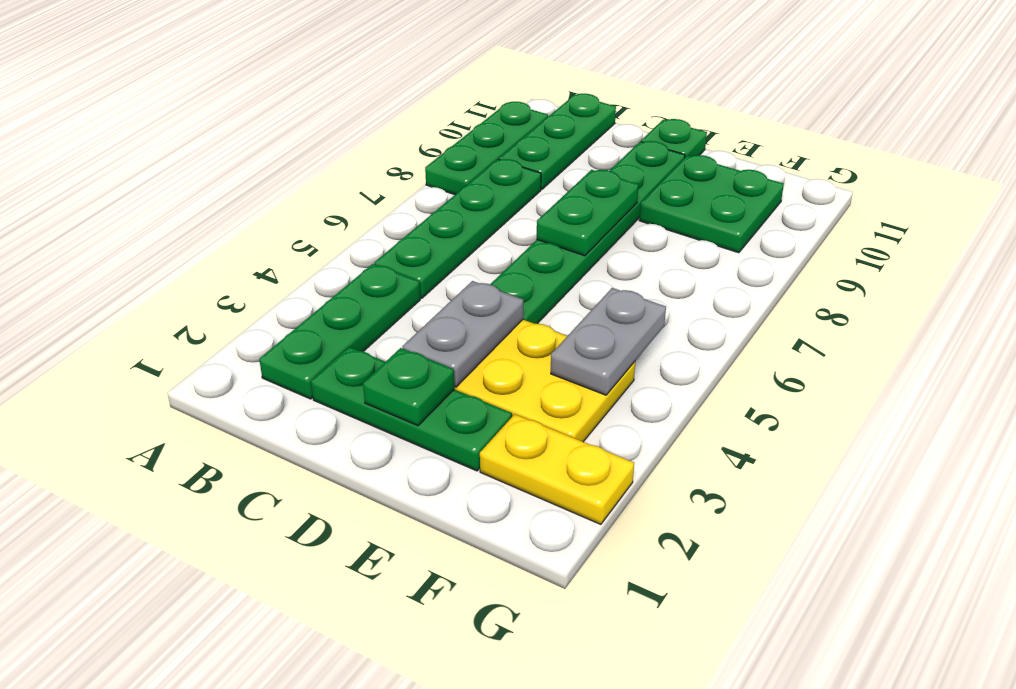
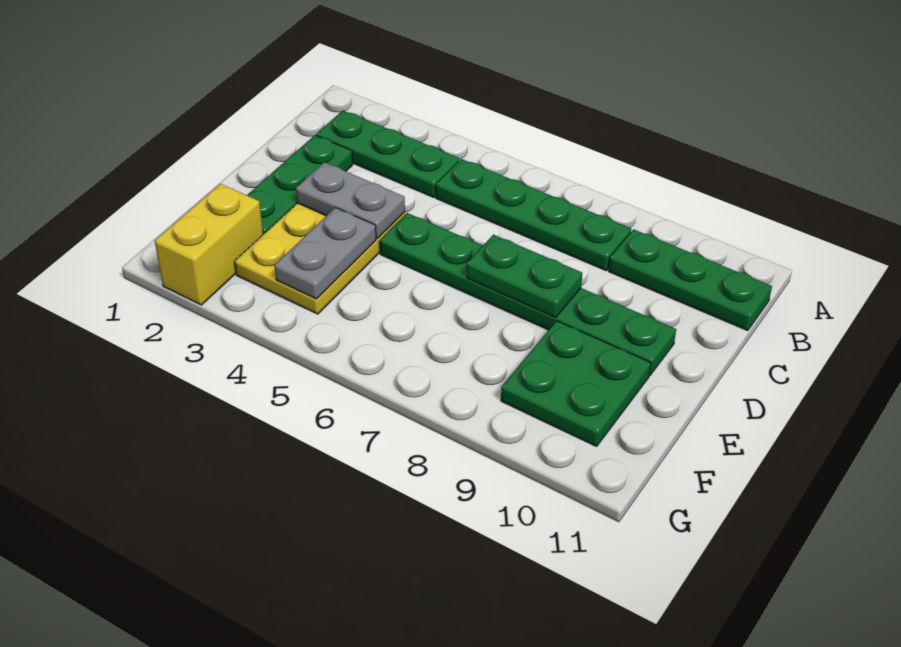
green 1x3 plate [425,102,548,195] -> none
green 1x1 plate [363,348,454,426] -> none
green 1x1 plate [641,119,707,157] -> none
yellow 1x2 plate [480,414,634,524] -> yellow 1x2 brick [155,184,263,305]
grey 1x2 plate [551,288,666,395] -> grey 1x2 plate turned to [274,208,376,299]

